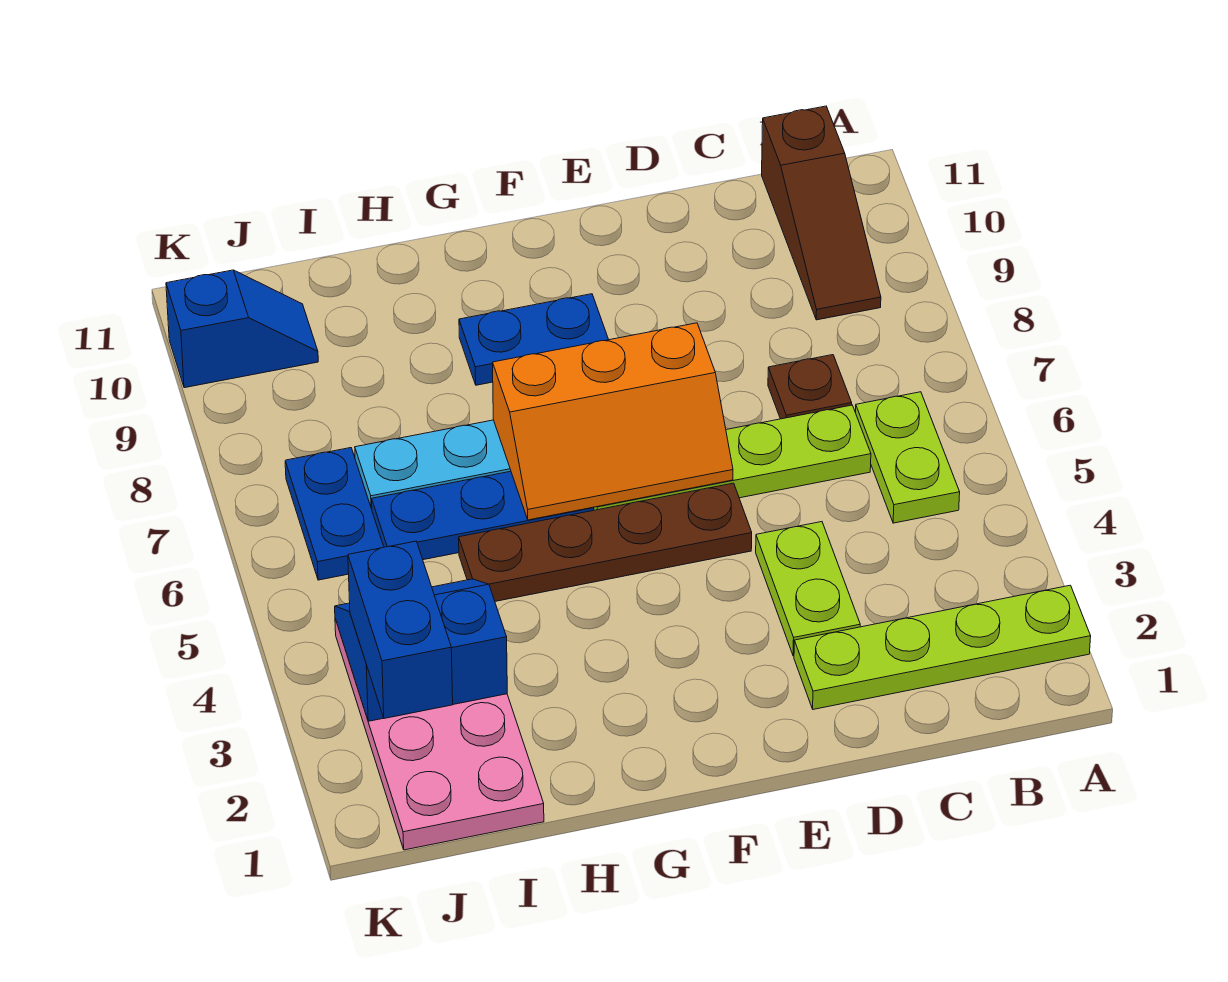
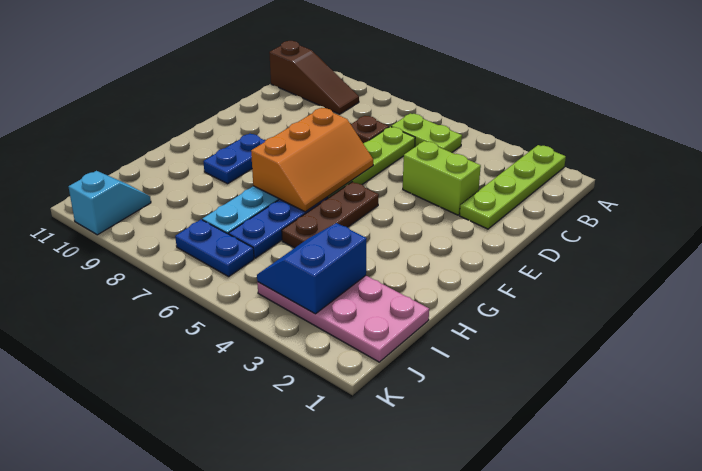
lime 1x2 plate [756,522,860,656] -> lime 1x2 brick [403,141,481,215]
brown 1x4 plate [459,483,752,601] -> brown 1x3 plate [282,182,379,248]
blue 1x2 brick [348,541,453,718] -> none
blue 1x2 slope [166,270,318,388] -> cyan 1x2 slope [69,171,151,235]

